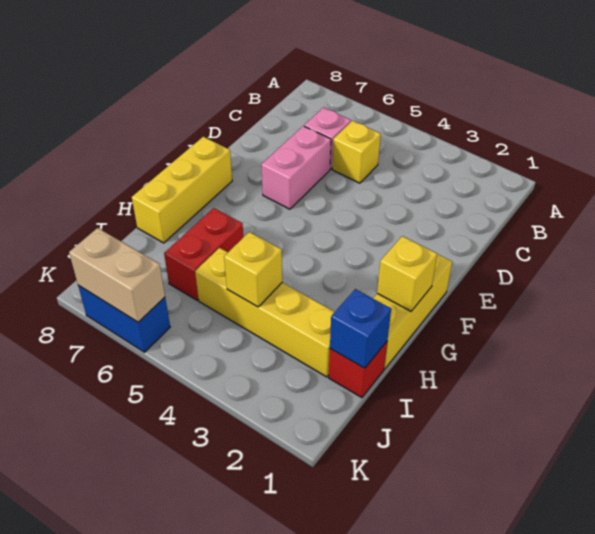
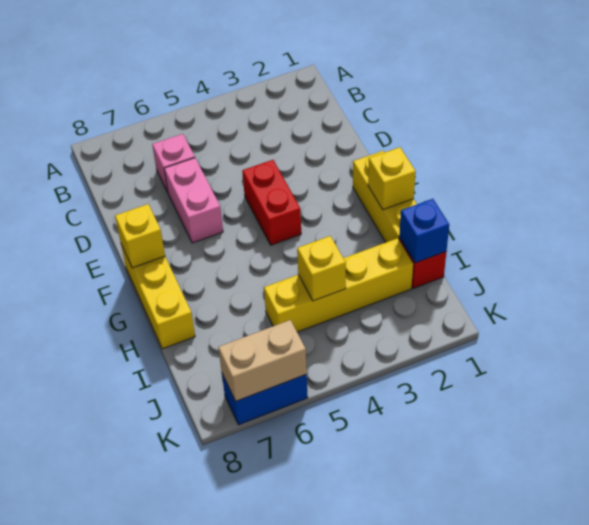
yellow 1x1 brick [332,121,381,183] -> yellow 1x1 brick moved to [115,204,165,268]
red 1x2 brick [164,208,243,300] -> red 1x2 brick moved to [242,160,301,245]

